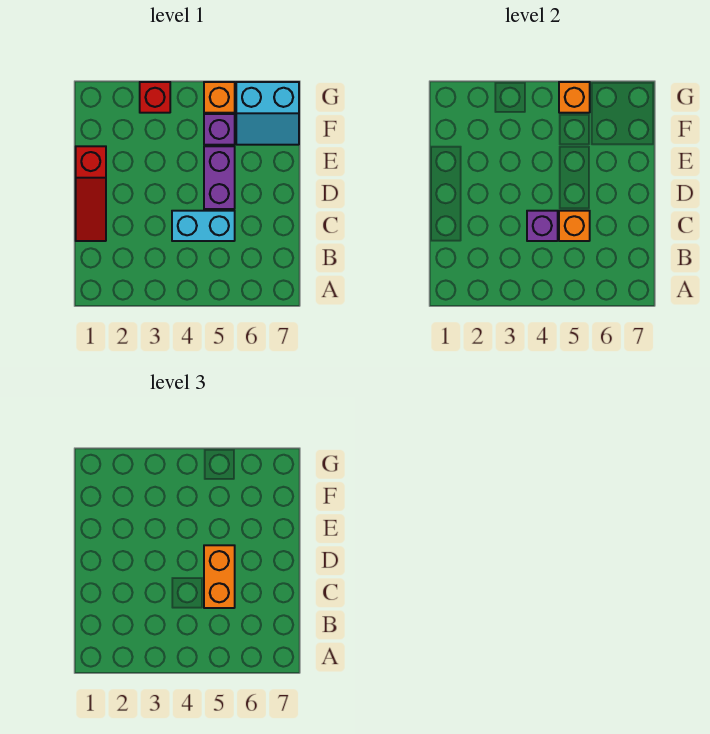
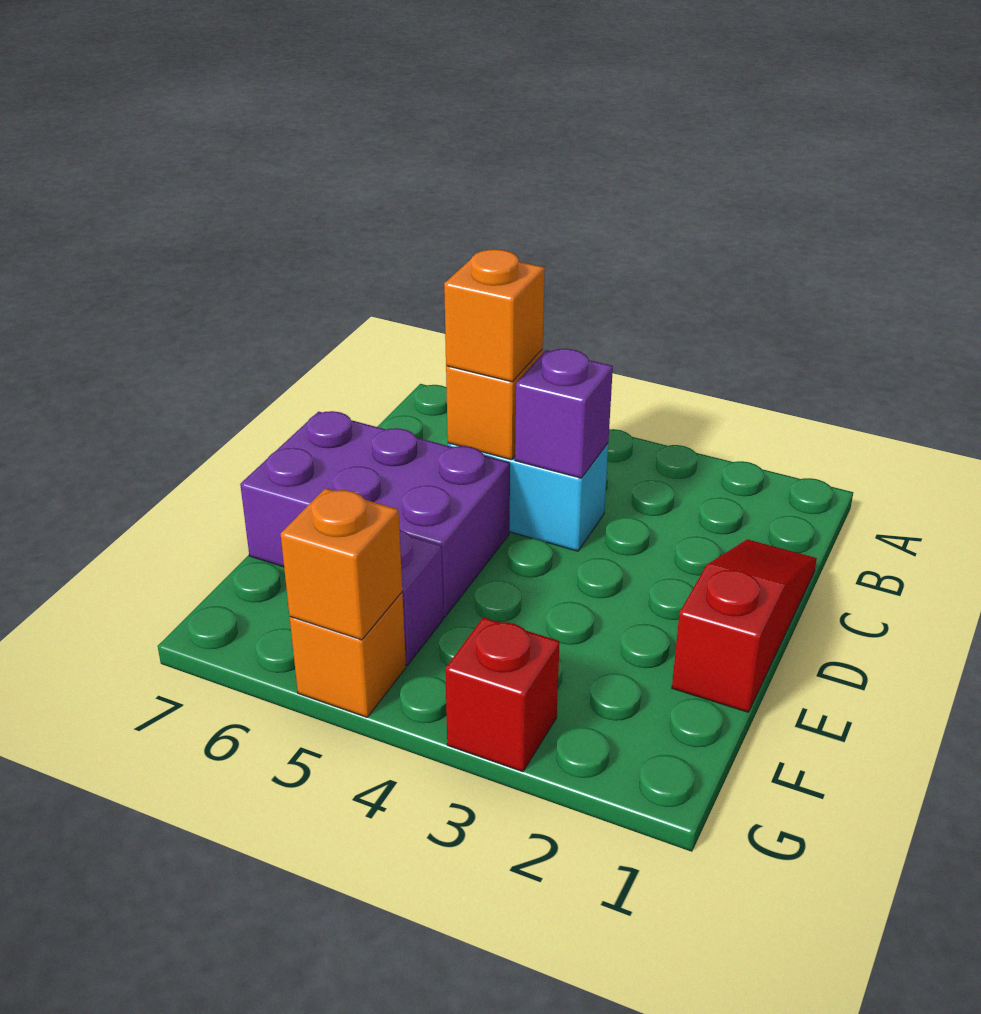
orange 1x2 brick [204,545,235,608] -> orange 1x1 brick [444,249,545,382]
purple 1x2 brick [204,146,235,209] -> purple 2x3 brick [240,411,510,617]
cyan 2x2 slope [236,82,299,145] -> none

